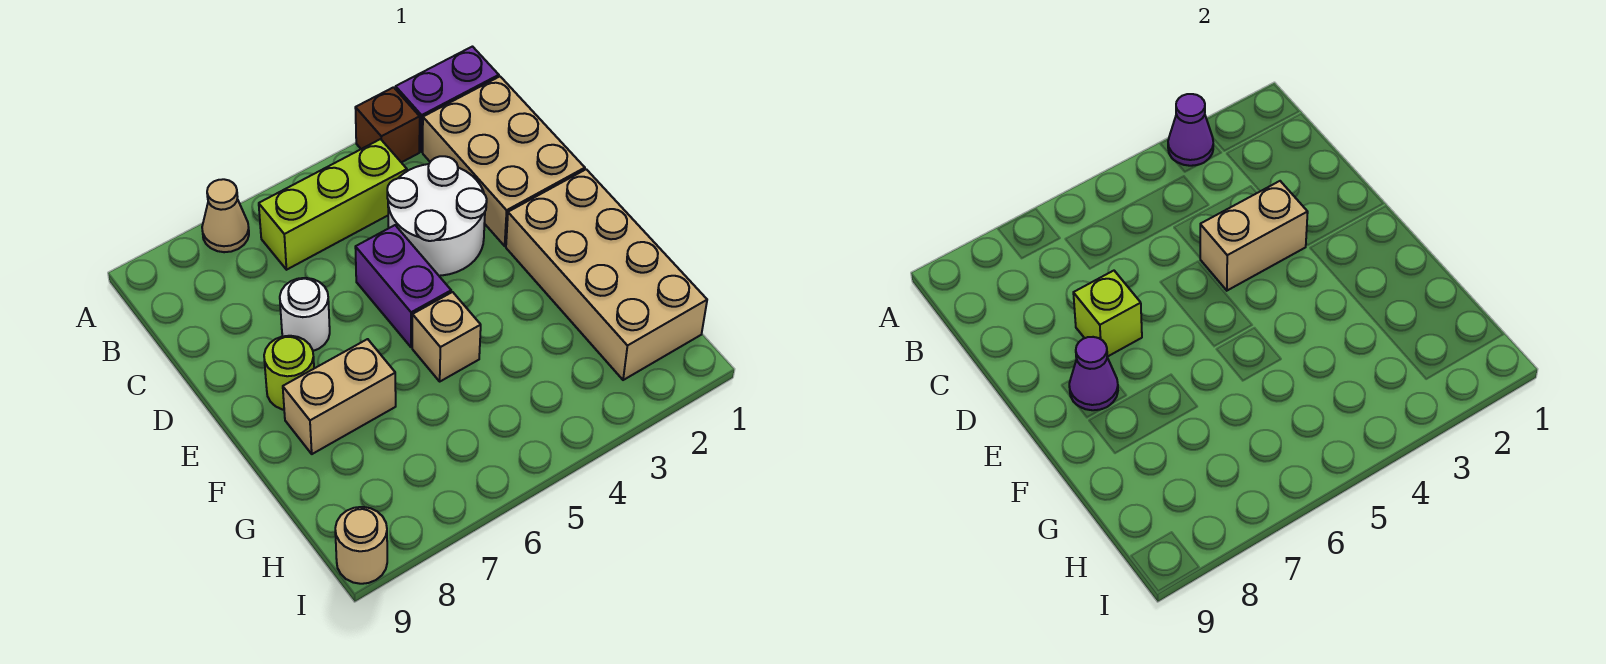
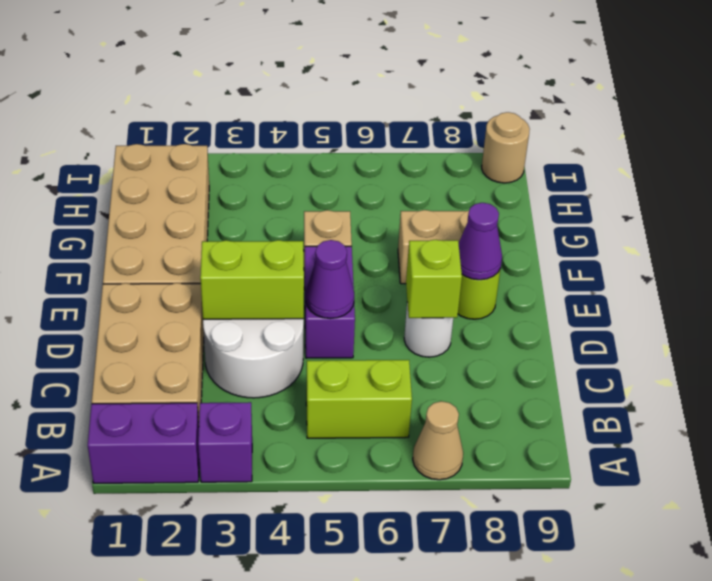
brown 1x1 brick [355,87,420,162] -> purple 1x1 brick [198,402,252,482]
purple 1x1 cone [1168,94,1213,166] -> purple 1x1 cone moved to [306,240,354,319]
lime 1x3 brick [259,139,407,270] -> lime 1x2 brick [306,360,412,438]
tan 1x2 brick [1200,181,1308,291] -> lime 1x2 brick [200,240,304,319]

